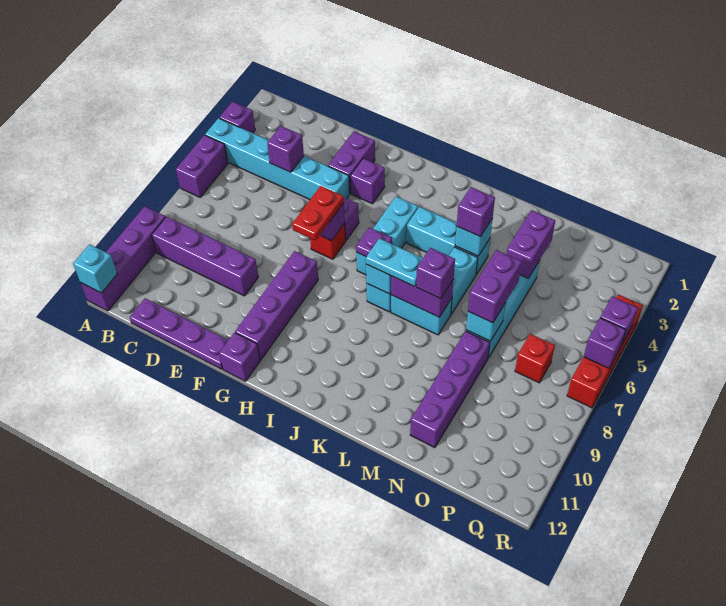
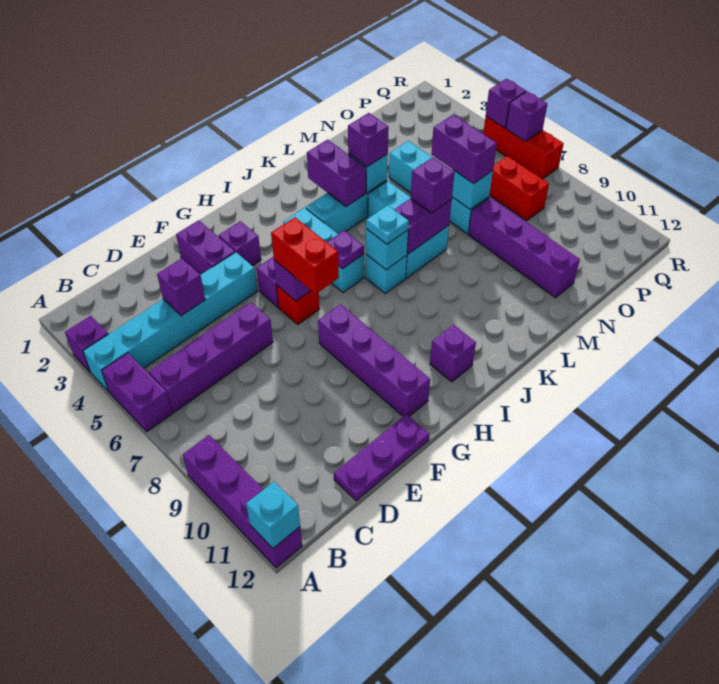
purple 1x4 brick [152,217,258,296] -> purple 1x4 brick moved to [149,302,273,413]
purple 1x4 plate [130,298,228,369] -> purple 1x3 plate [334,414,429,501]
red 1x2 plate [292,186,344,240] -> red 1x2 brick [271,217,339,294]
purple 1x1 brick [219,333,260,381] -> purple 1x1 brick moved to [430,325,476,382]
cyan 1x2 plate [366,238,423,287] -> cyan 1x1 plate [366,205,409,244]
purple 1x2 brick [506,210,555,278] -> purple 1x2 brick moved to [307,140,366,207]
red 1x1 brick [515,334,555,383] -> red 1x2 brick [490,156,549,221]
red 1x4 brick [567,294,643,408] -> red 1x3 brick [483,116,564,179]

